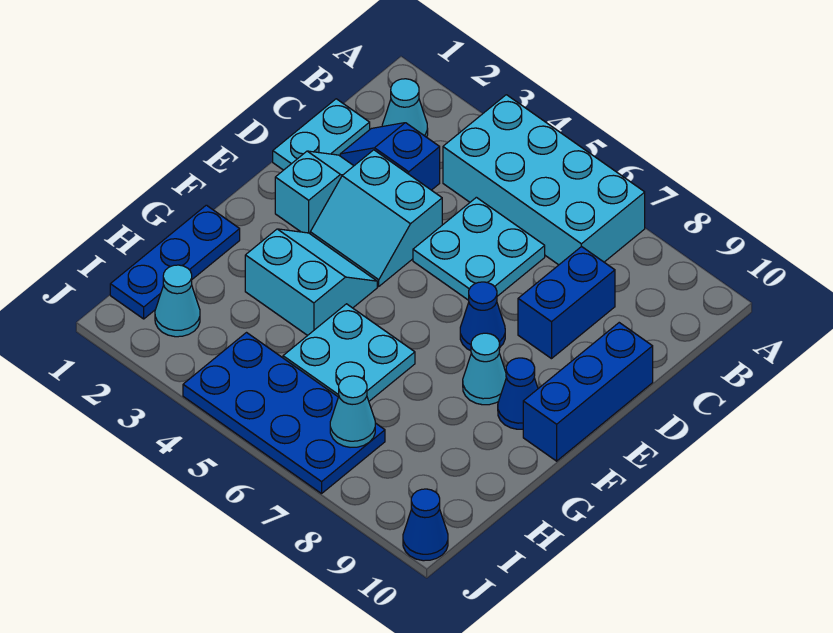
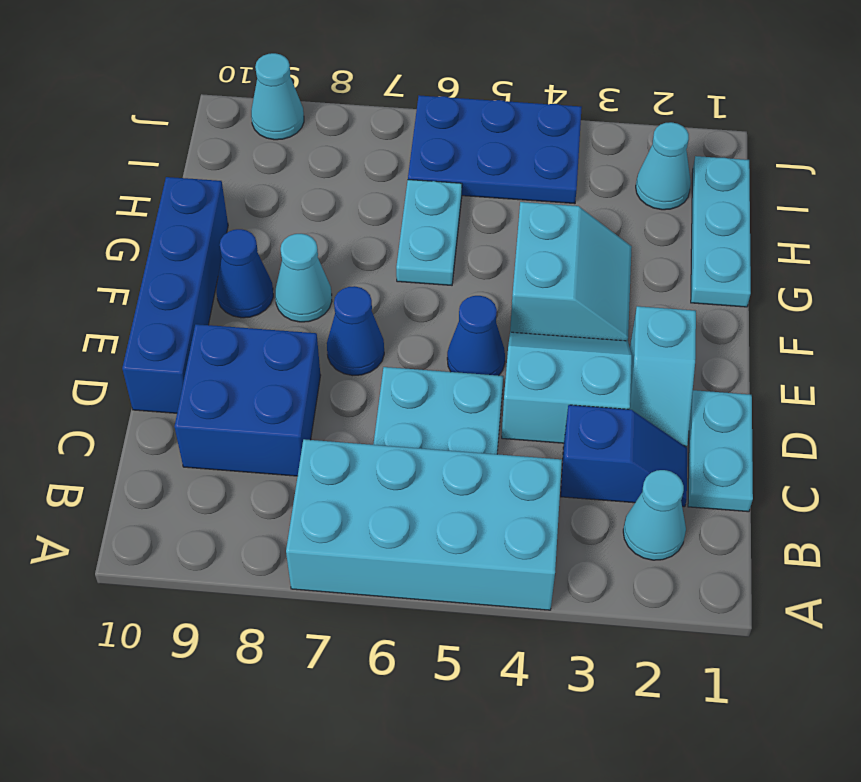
blue 1x2 brick [518,246,615,359] -> blue 2x2 brick [174,324,321,476]
blue 1x3 brick [523,323,653,461] -> blue 1x4 brick [122,177,228,413]
cyan 2x2 slope [245,229,377,335] -> cyan 2x2 slope turned to [510,202,632,341]
blue 1x3 plate [110,205,240,319] -> cyan 1x3 plate [691,156,751,307]
cyan 2x2 plate [283,304,415,401] -> cyan 1x2 plate [396,180,462,285]
blue 2x4 plate [183,333,385,494] -> blue 2x3 plate [408,95,582,204]
cyan 1x1 cone [330,376,375,447] -> cyan 1x1 cone moved to [251,53,304,140]
blue 1x1 cone [403,489,448,561] -> blue 1x1 cone moved to [447,296,505,376]

